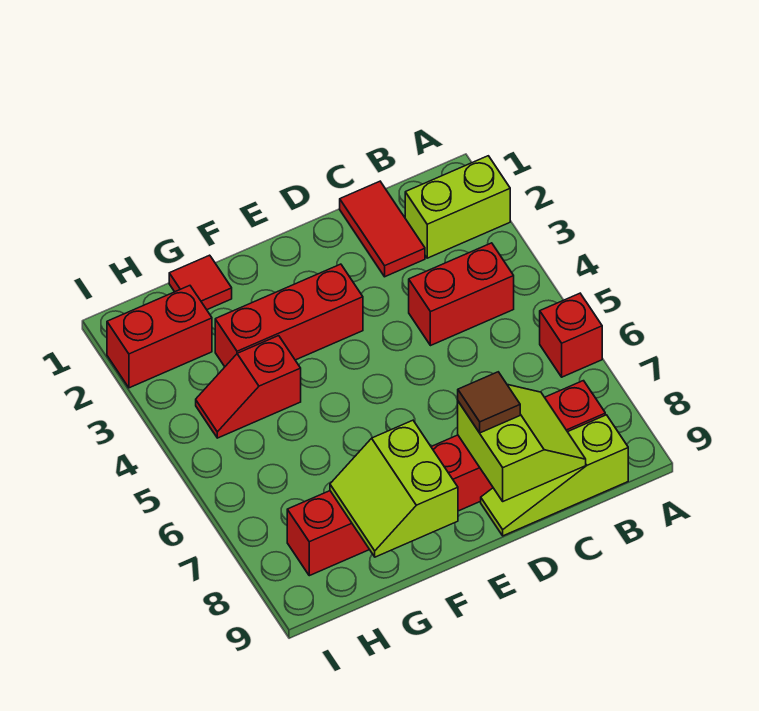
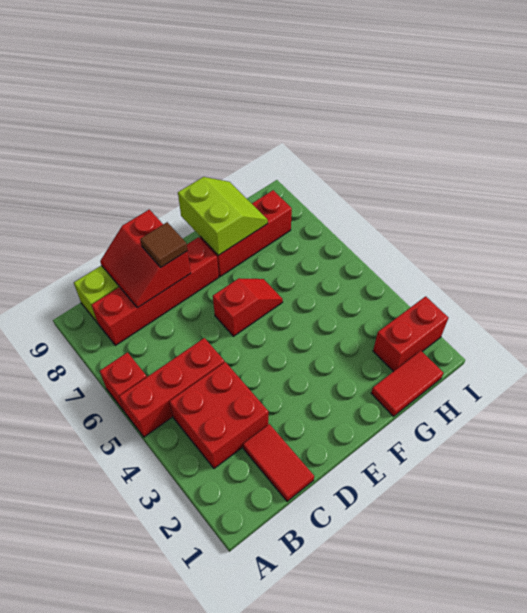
lime 1x2 brick [405,156,510,258] -> none
red 1x2 brick [409,243,514,346] -> red 2x2 brick [169,362,269,468]
lime 2x2 slope [458,385,586,501] -> red 2x2 slope [100,210,191,308]
red 1x3 brick [215,264,363,367] -> red 1x3 brick moved to [119,338,224,437]
red 1x1 tile [169,255,232,310] -> red 1x2 tile [371,351,443,416]
red 1x2 slope [196,336,301,438] -> red 1x2 slope moved to [213,278,283,336]

